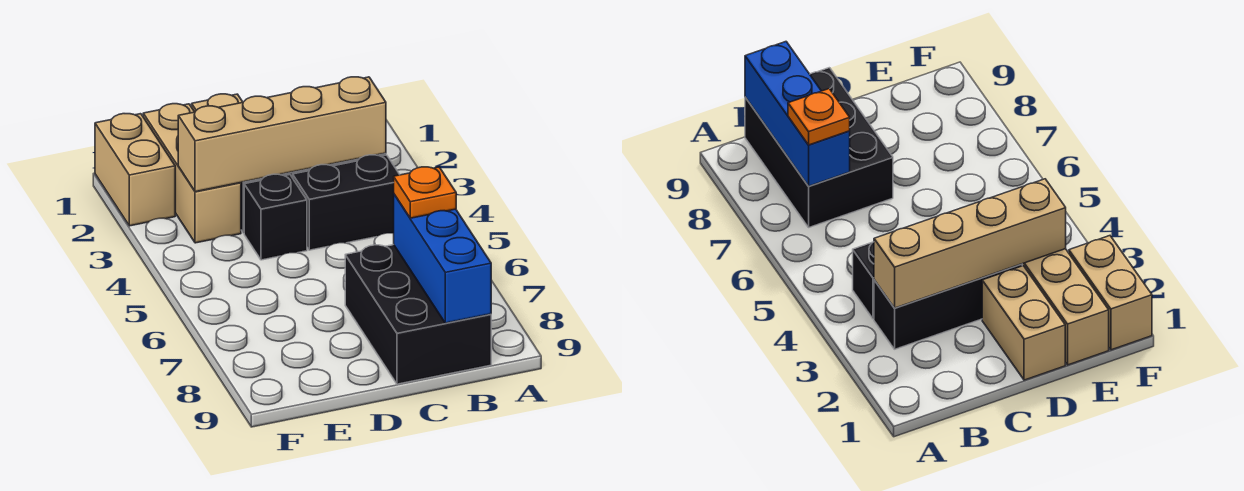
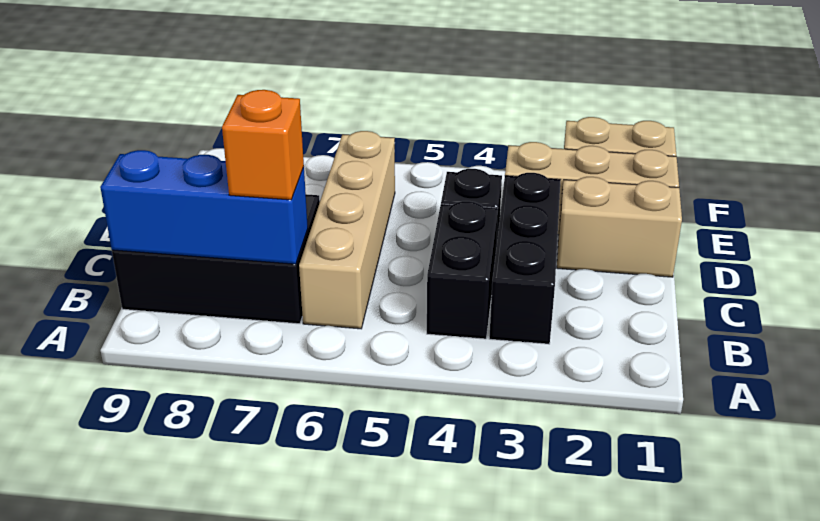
tan 1x4 brick [178,77,386,192] -> tan 1x4 brick moved to [299,131,395,329]
orange 1x1 plate [394,167,456,218] -> orange 1x1 brick [222,90,304,200]

